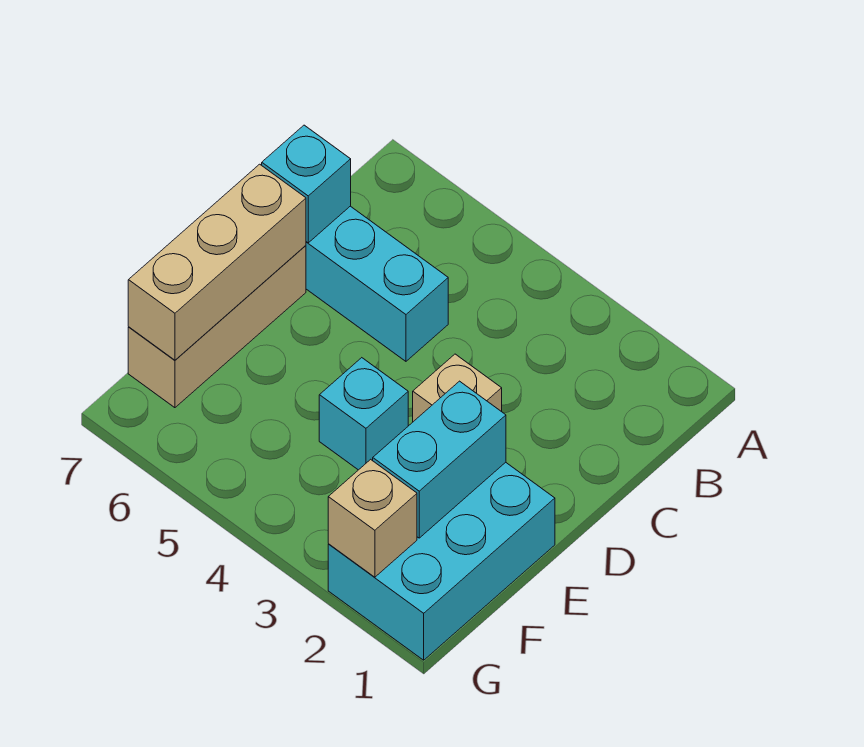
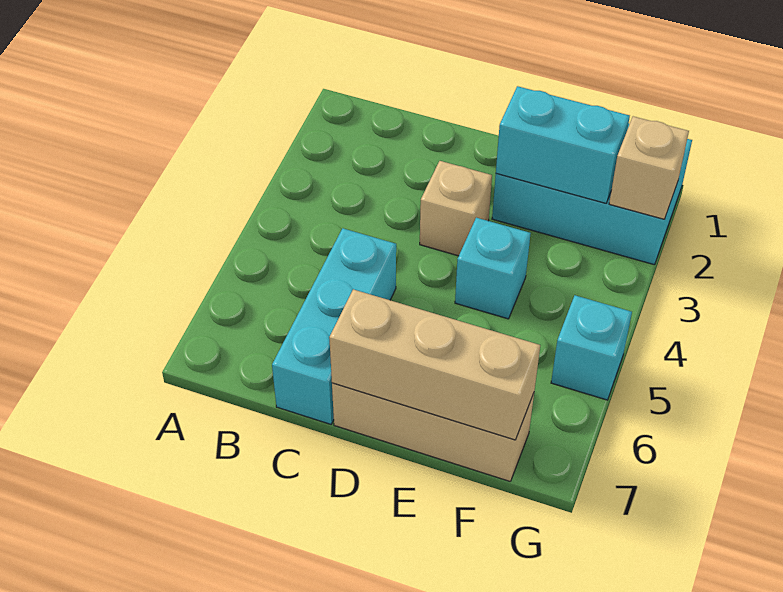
cyan 1x1 brick [262,125,351,243] -> cyan 1x1 brick moved to [551,295,632,400]

